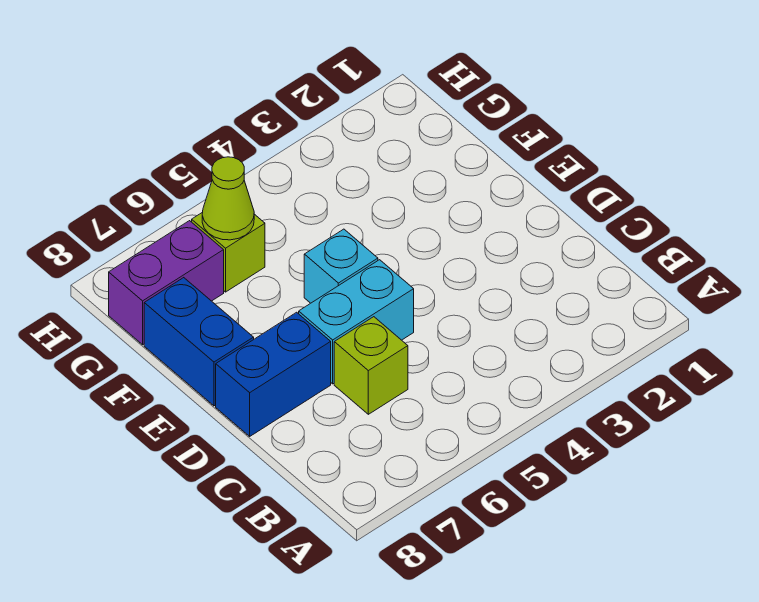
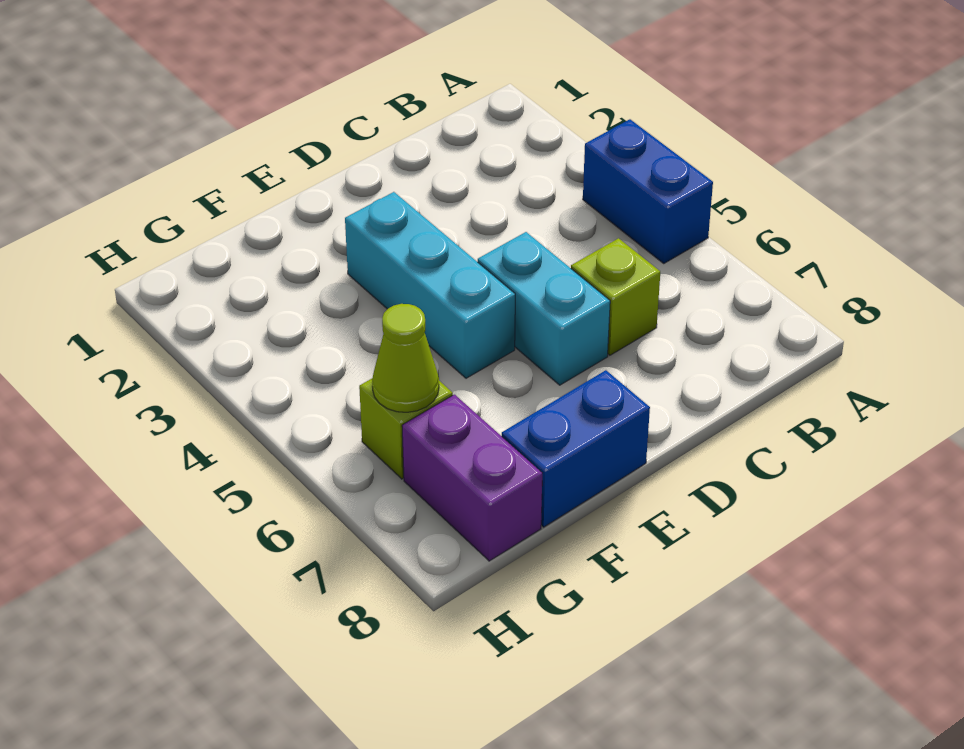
blue 1x2 brick [216,312,331,436] -> blue 1x2 brick moved to [583,119,713,263]
cyan 1x1 brick [304,229,378,303] -> cyan 1x3 brick [345,192,515,378]

